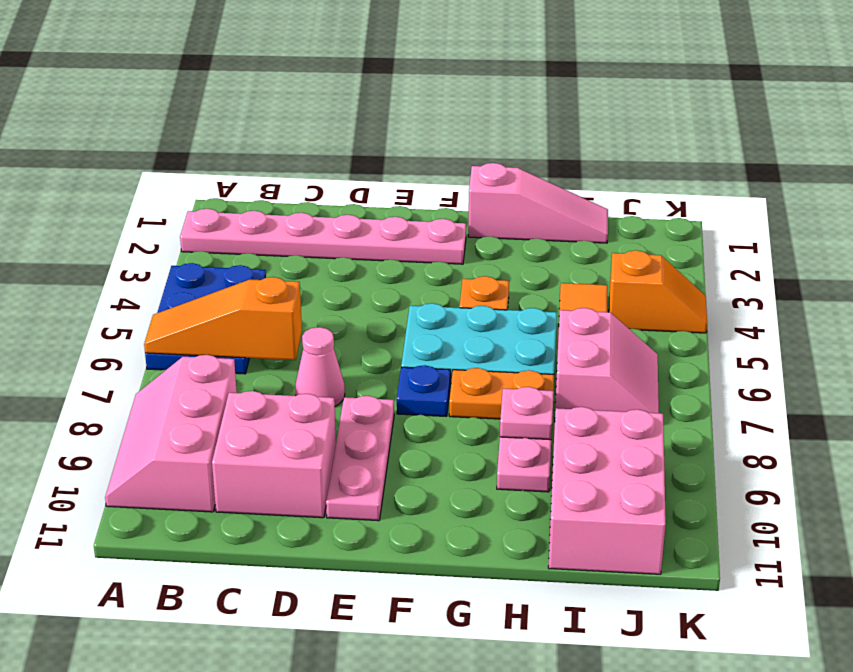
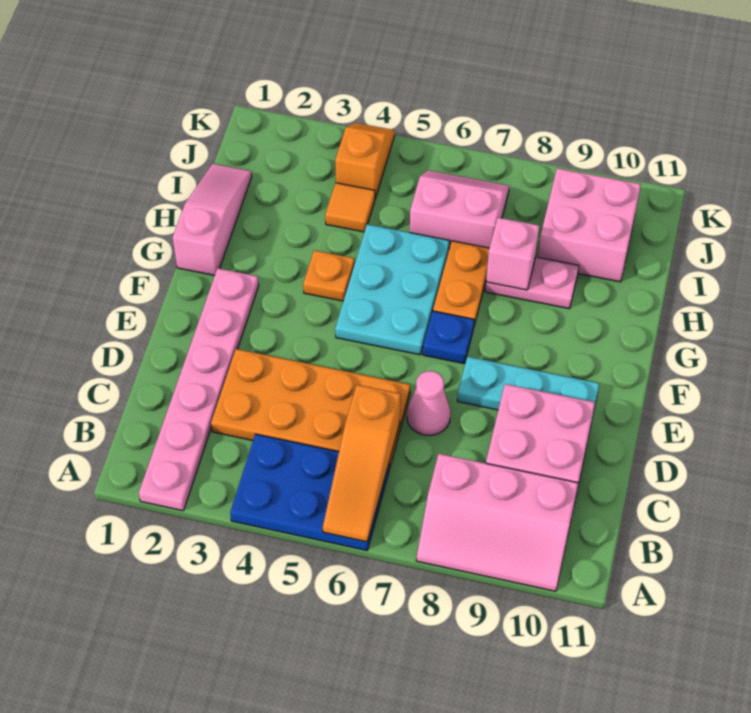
none -> orange 2x4 plate [211,349,410,469]
pink 1x3 plate [326,396,394,521] -> cyan 1x3 plate [457,357,599,418]
pink 1x1 plate [500,387,554,440] -> pink 1x1 brick [486,218,539,290]
pink 2x3 brick [548,407,666,574] -> pink 2x2 brick [538,168,641,282]

